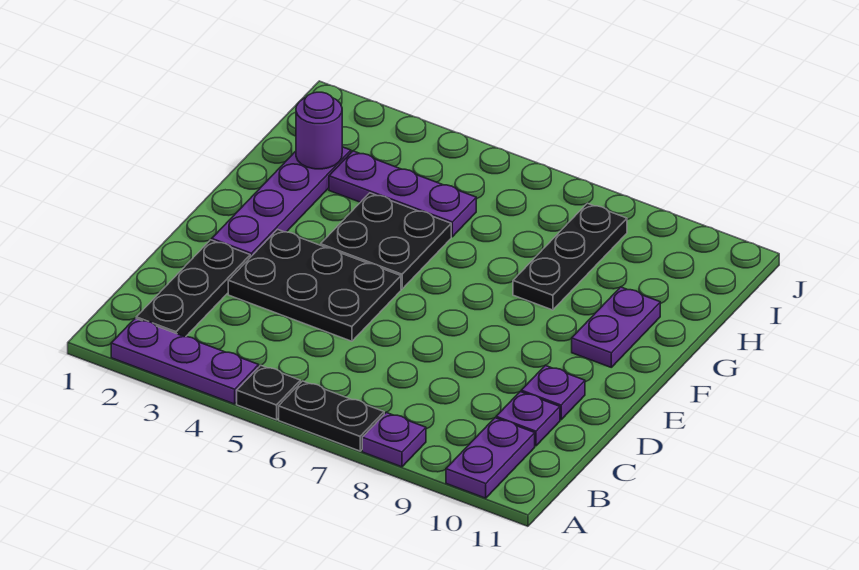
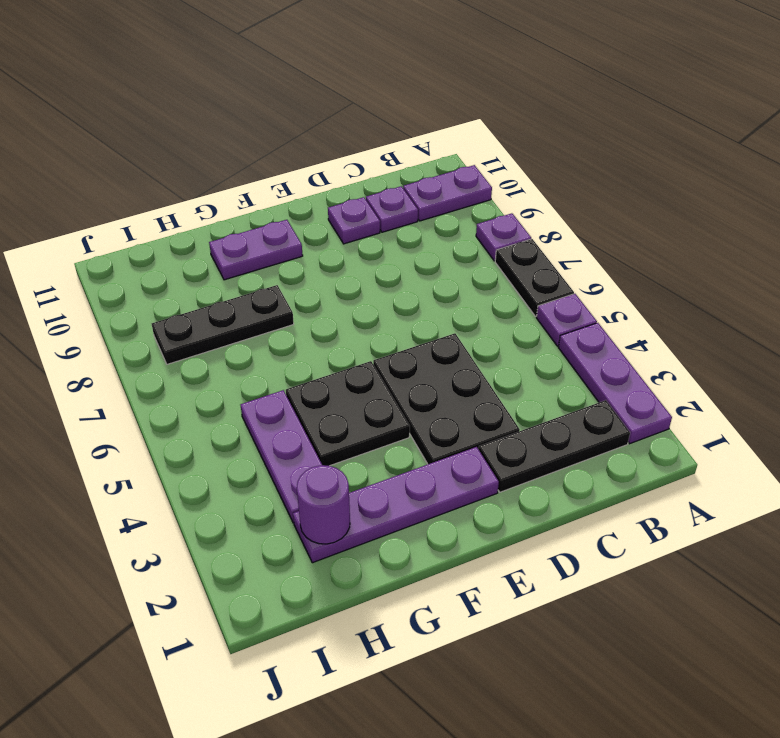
black 1x1 plate [237,365,300,420] -> purple 1x1 plate [536,294,597,346]

